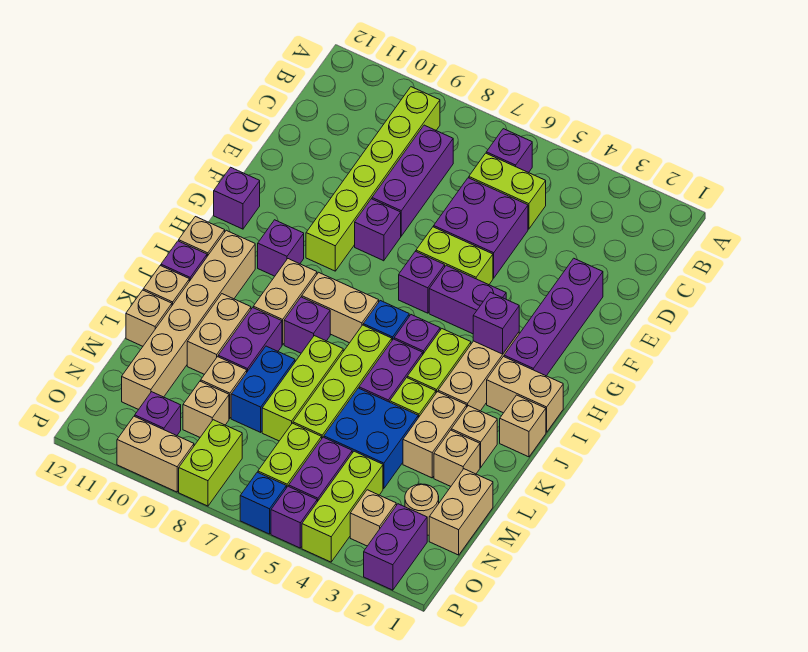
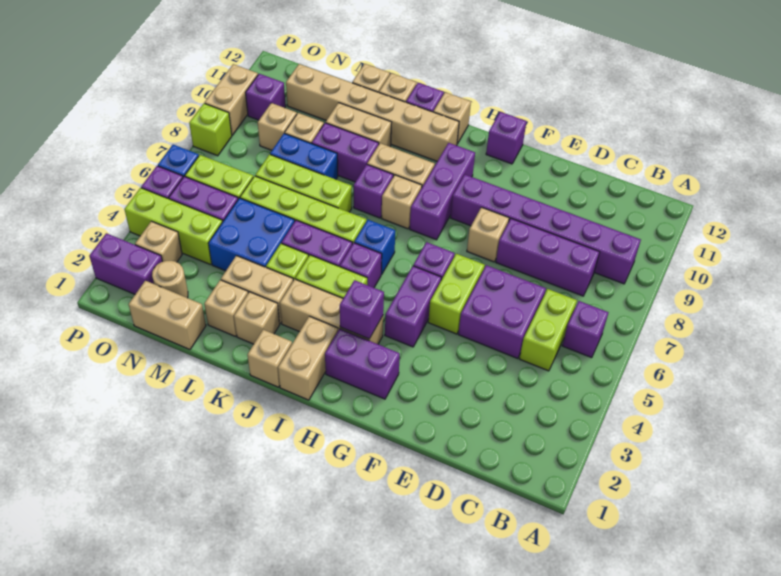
lime 1x6 brick [306,87,440,271] -> purple 1x6 brick [451,175,641,284]
purple 1x4 brick [504,258,603,376] -> purple 1x2 brick [325,329,400,399]
purple 1x1 brick [355,199,401,261] -> tan 1x1 brick [467,207,509,262]
purple 1x1 brick [258,220,304,276] -> purple 1x3 brick [410,143,475,240]
tan 1x2 brick [302,272,379,343] -> tan 1x1 brick [382,175,422,229]
lime 1x2 brick [179,420,242,506] -> lime 1x1 brick [189,103,232,156]

